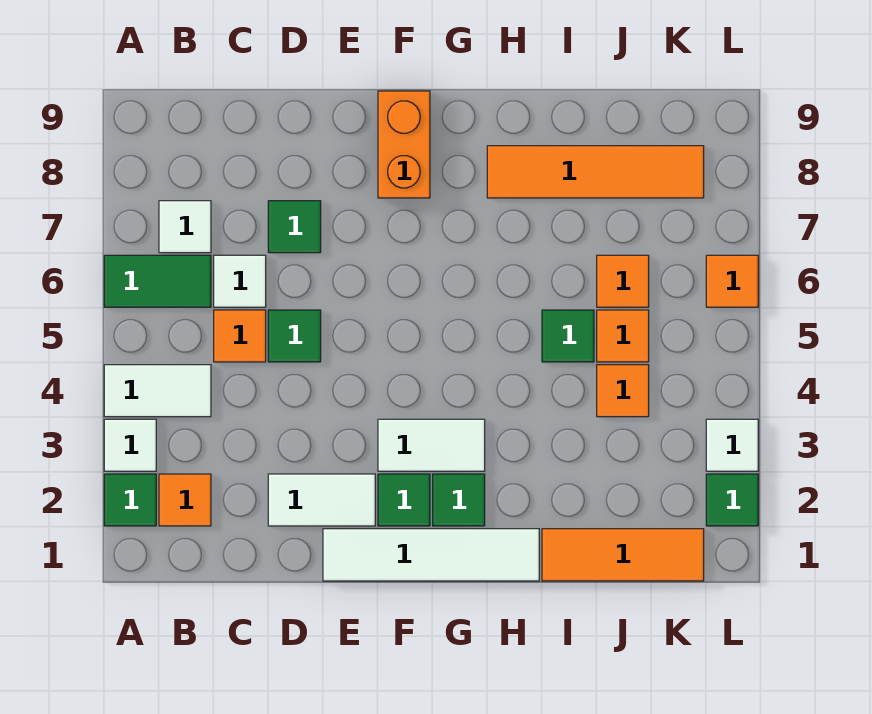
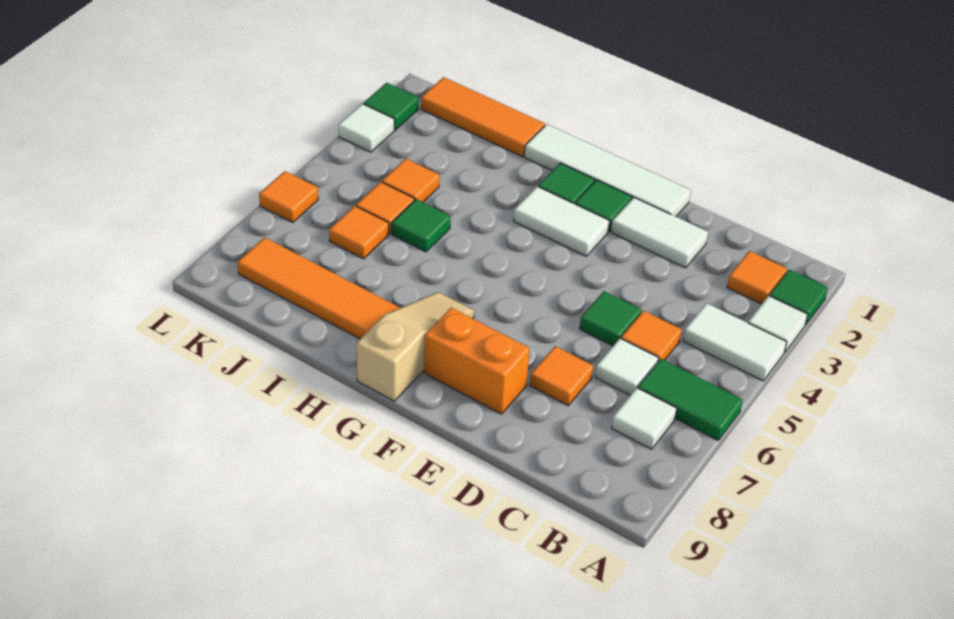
green 1x1 tile [268,201,321,253] -> orange 1x1 tile [530,346,593,406]
orange 1x2 brick [378,91,430,198] -> orange 1x2 brick turned to [424,308,530,414]
none -> tan 1x3 slope [357,292,474,401]

